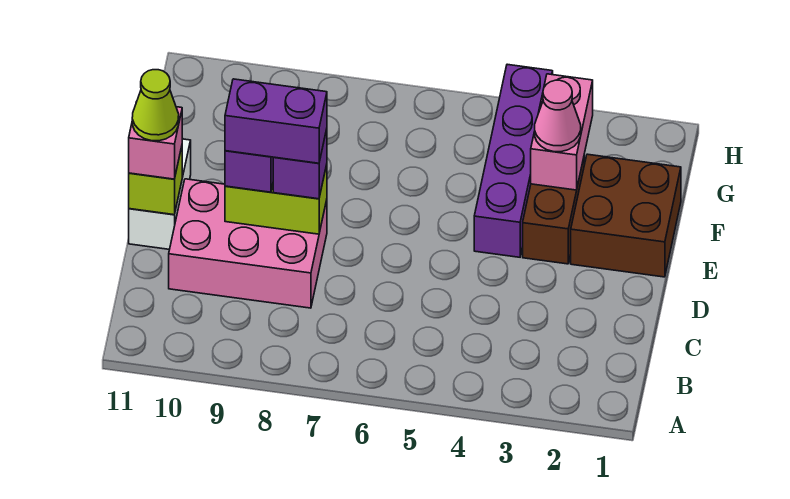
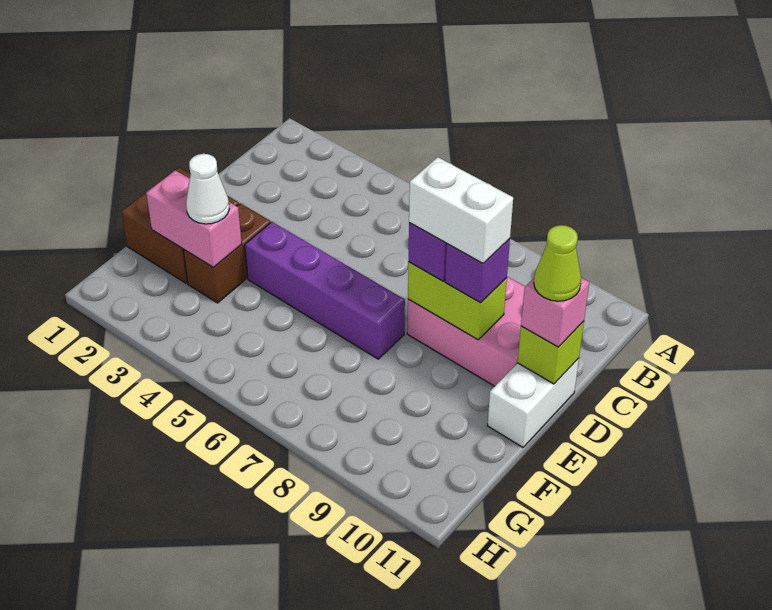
purple 1x2 brick [225,79,327,163] -> white 1x2 brick [409,157,513,263]
purple 1x4 brick [474,64,553,257] -> purple 1x4 brick turned to [245,222,405,359]
pink 1x2 brick [531,74,593,190] -> pink 1x2 brick turned to [146,170,242,267]
pink 1x1 cone [535,80,581,152] -> white 1x1 cone [186,154,229,224]

